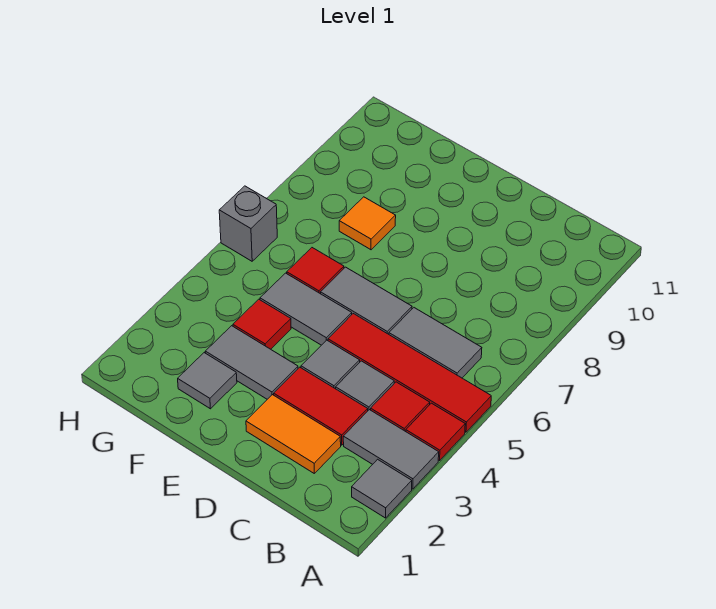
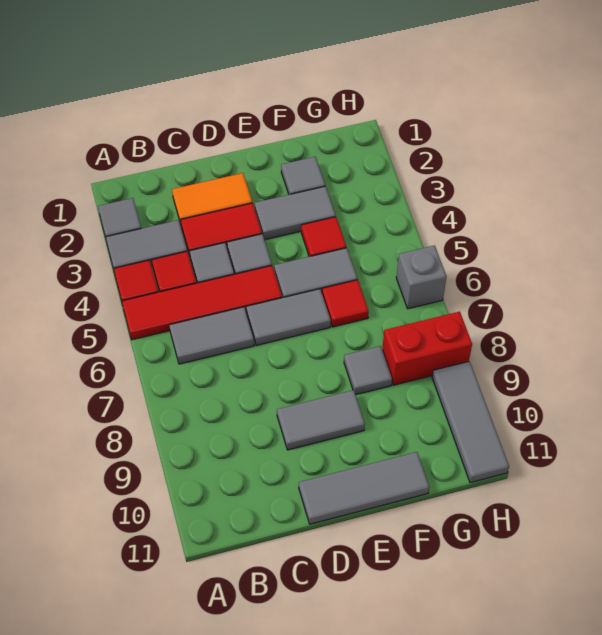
none -> grey 1x2 tile [277,390,365,450]
none -> grey 1x3 tile [299,452,429,524]
orange 1x1 tile [339,197,396,250] -> grey 1x1 tile [344,346,392,395]
none -> red 1x2 brick [382,312,472,385]
none -> grey 1x3 tile [432,361,509,483]

